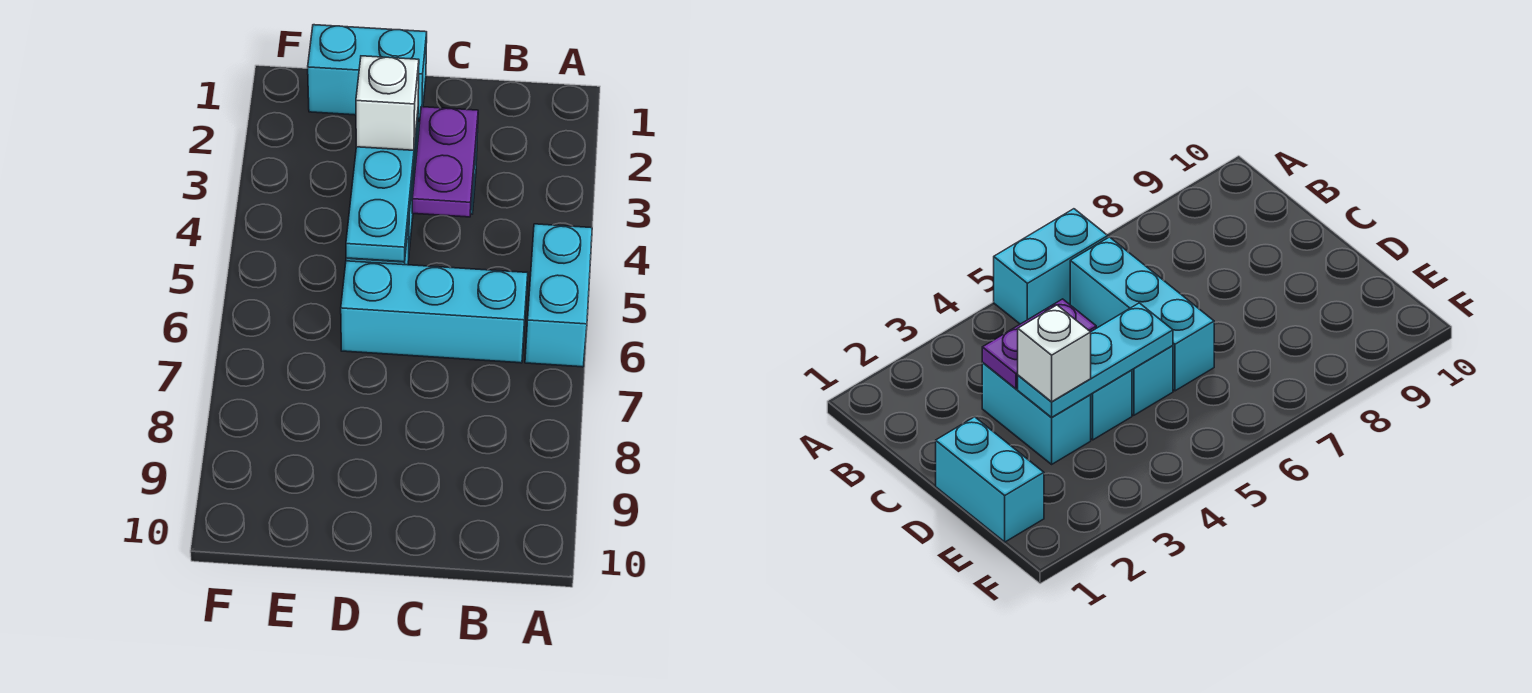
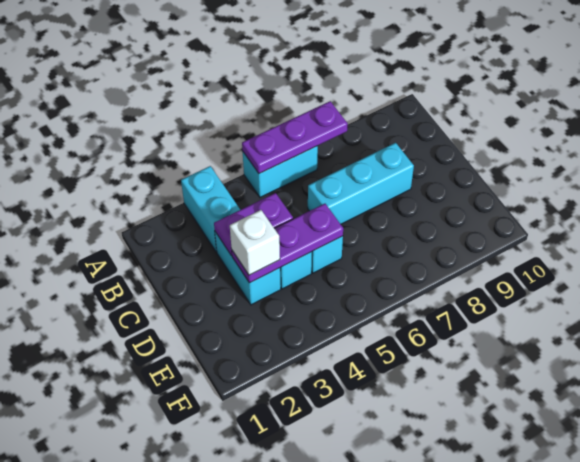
none -> purple 1x3 plate [242,101,348,174]
cyan 1x3 brick [341,261,528,363] -> cyan 1x3 brick turned to [308,143,414,224]
cyan 1x2 brick [308,25,427,119] -> cyan 1x2 brick moved to [181,166,240,252]
cyan 1x3 plate [346,114,418,262] -> purple 1x3 plate [232,204,343,283]

